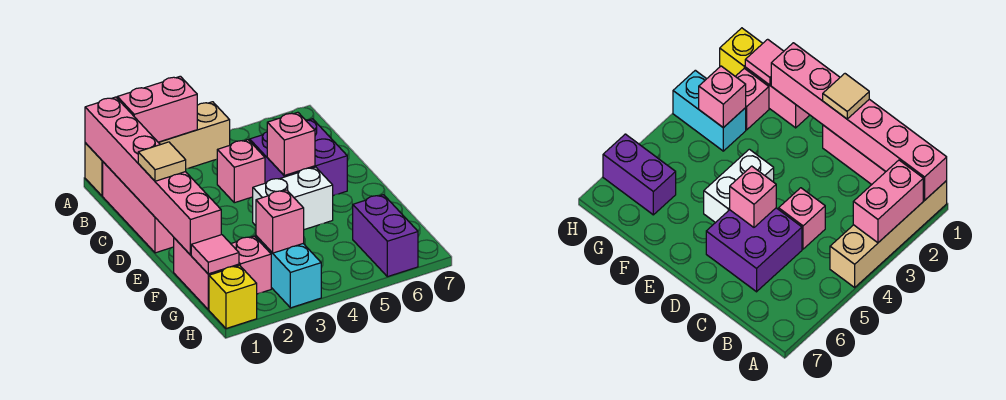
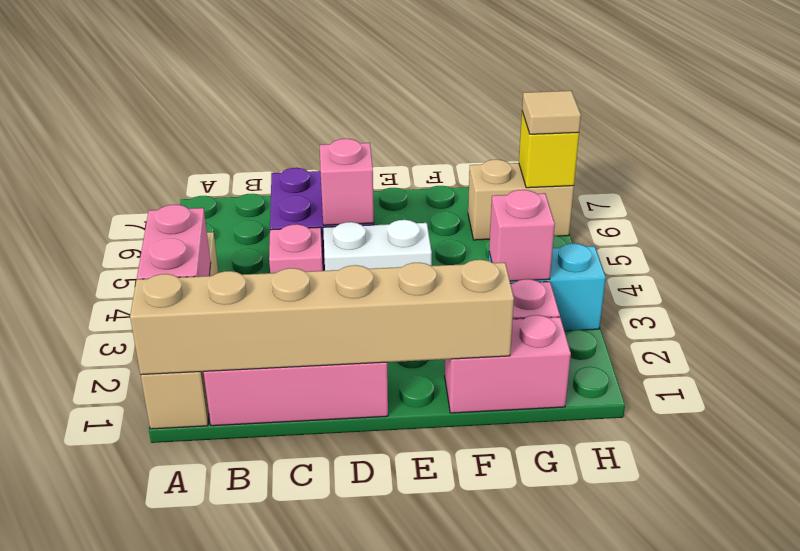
pink 1x6 brick [85,97,221,255] -> tan 1x6 brick [130,260,514,375]
tan 1x1 tile [138,142,186,181] -> tan 1x1 tile moved to [522,91,581,134]
white 1x2 brick [253,167,333,230] -> white 1x2 brick turned to [323,220,432,271]
pink 1x1 tile [191,235,239,274] -> none
purple 1x2 brick [353,195,418,277] -> tan 1x2 brick [468,160,574,240]
yellow 1x1 brick [209,265,257,329] -> yellow 1x1 brick moved to [519,112,579,188]

